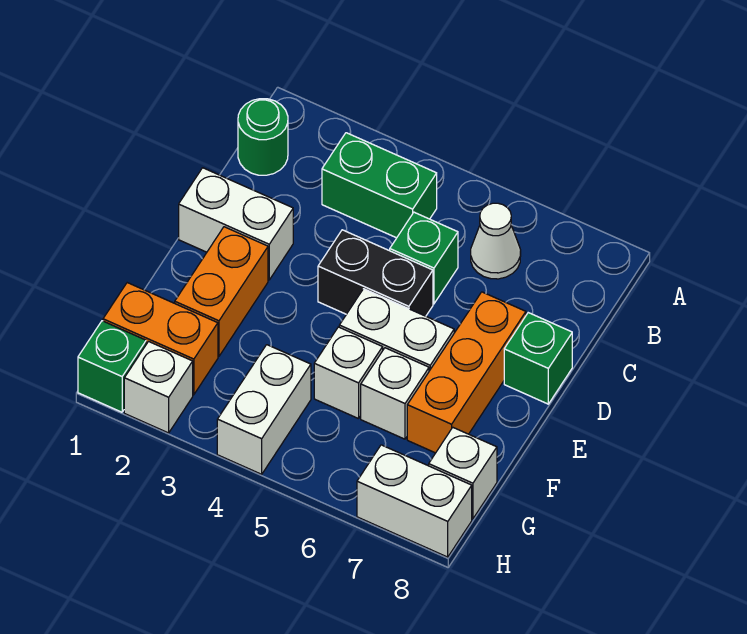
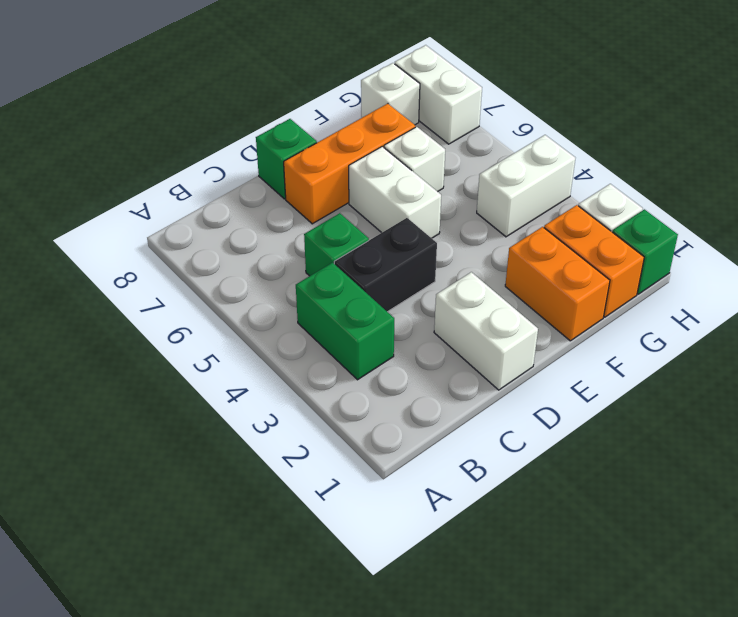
green 1x1 round brick [238,99,288,175] -> none
white 1x1 cone [471,203,521,279] -> none
black 1x2 brick [318,230,433,316] -> black 1x2 brick turned to [334,218,437,312]
orange 1x2 brick [175,227,268,356] -> orange 1x2 brick turned to [505,227,610,341]
white 1x1 brick [314,327,383,419] -> none

